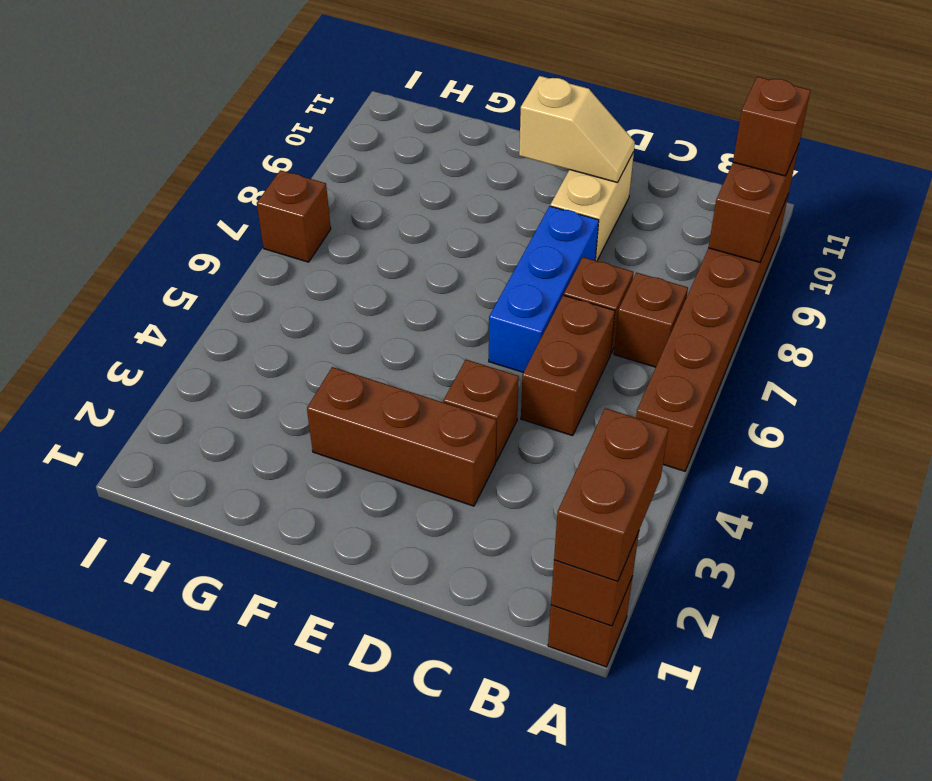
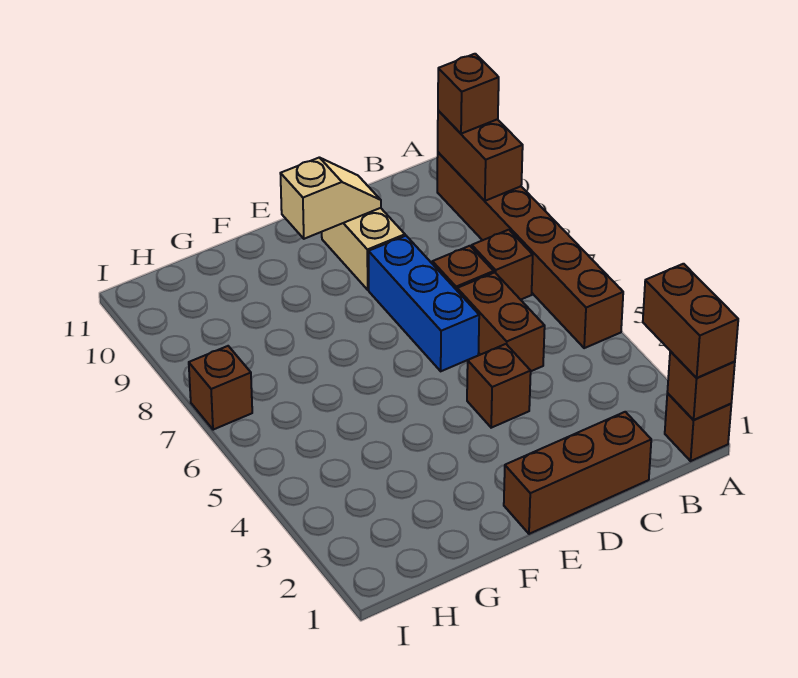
brown 1x3 brick [307,367,496,506] -> brown 1x3 brick moved to [504,412,651,534]

